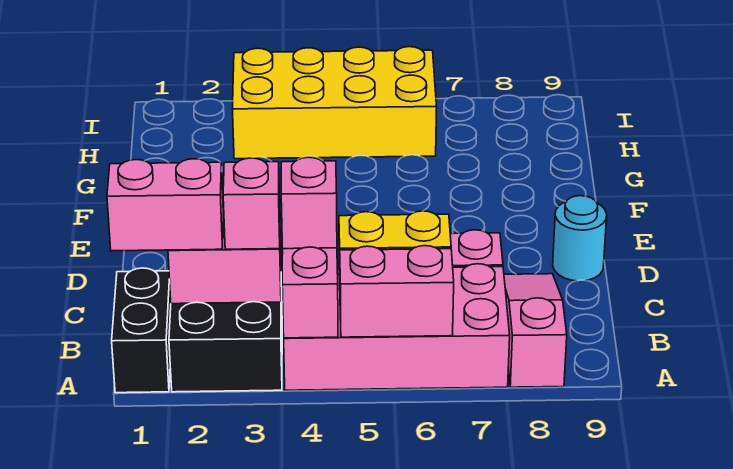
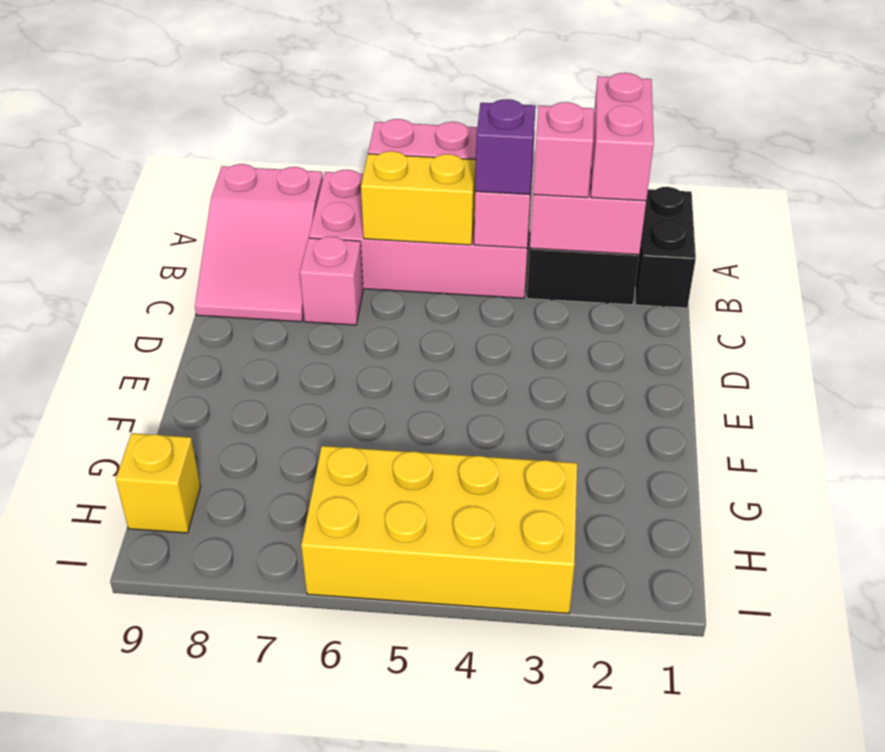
pink 1x3 slope [504,274,567,387] -> pink 2x3 slope [195,164,323,322]
pink 1x2 brick [107,159,223,251] -> pink 1x2 brick turned to [591,73,654,201]
pink 1x1 brick [281,157,337,249] -> purple 1x1 brick [475,99,536,195]
cyan 1x1 round brick [553,196,607,281] -> none
none -> yellow 1x1 brick [116,433,201,533]

